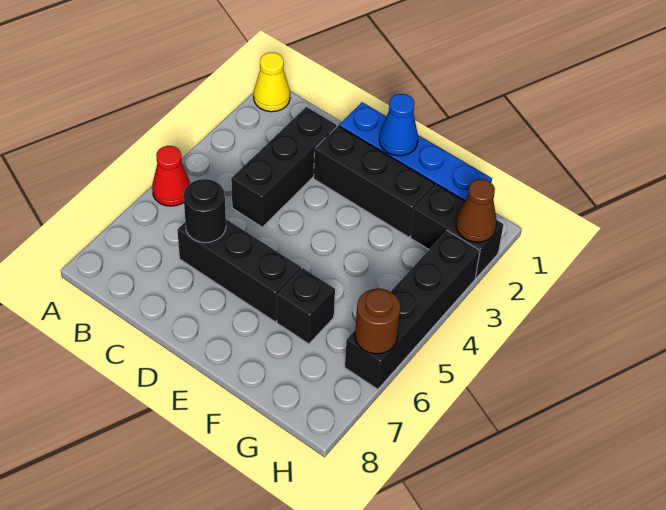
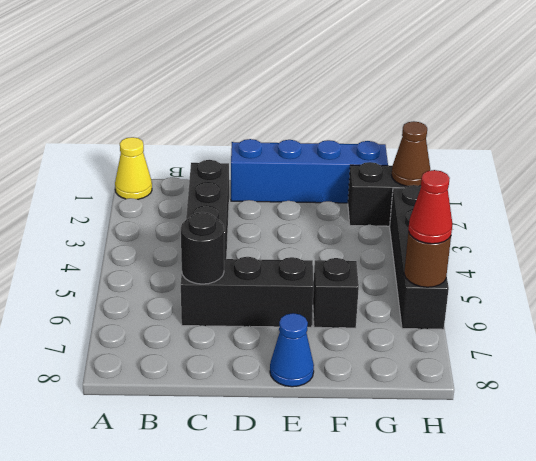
red 1x1 cone [152,146,190,206] -> red 1x1 cone moved to [408,170,452,244]
black 1x3 brick [314,126,435,237] -> none
blue 1x1 cone [379,94,418,156] -> blue 1x1 cone moved to [270,313,314,387]

